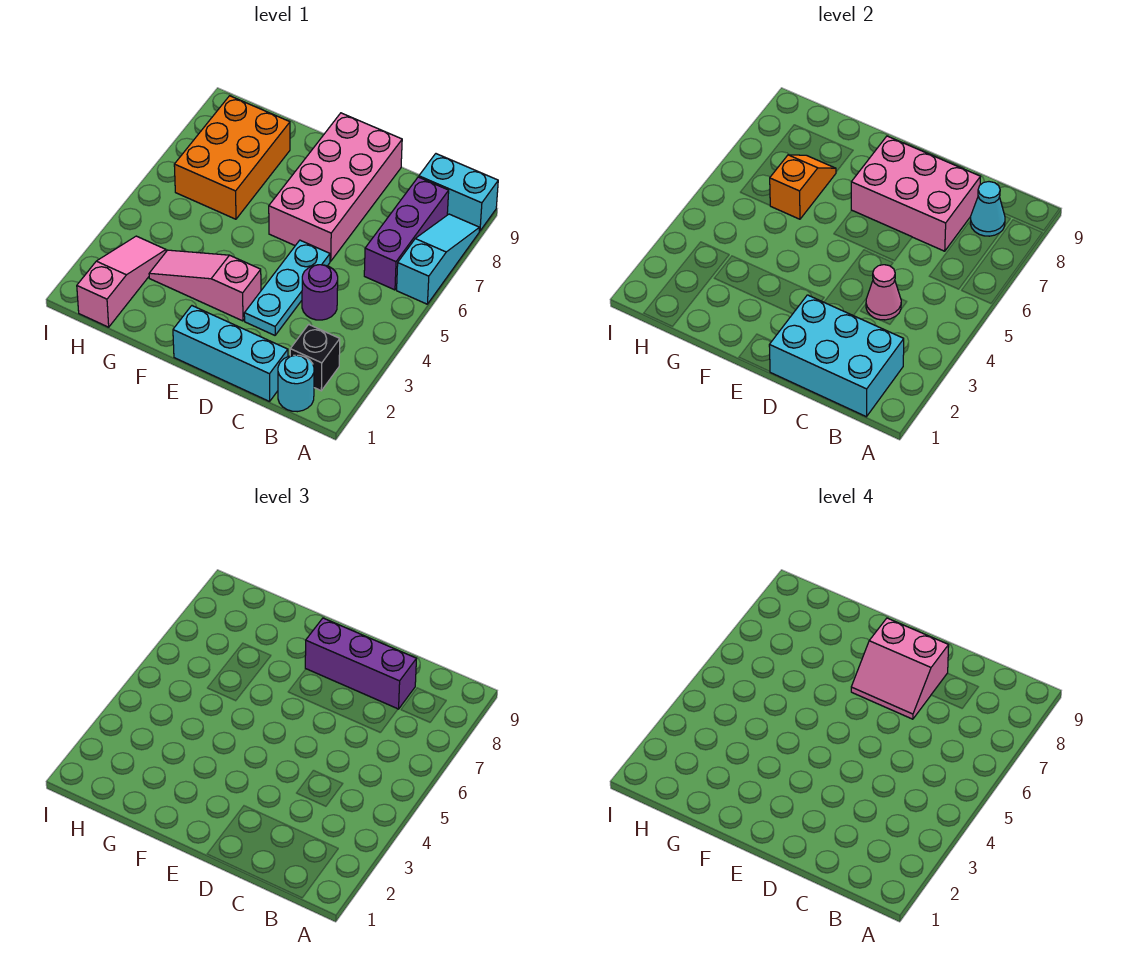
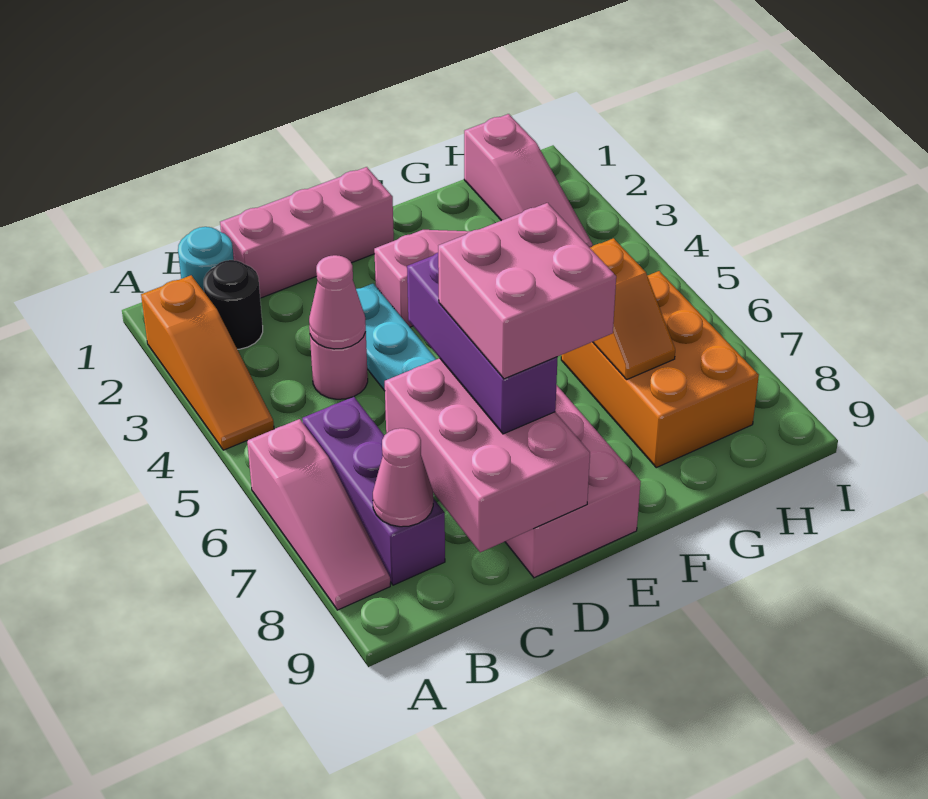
none -> orange 1x3 slope [141,275,274,450]
cyan 1x3 slope [397,214,479,304] -> pink 1x3 slope [247,419,390,610]
cyan 1x2 brick [419,154,498,231] -> none
cyan 2x3 brick [769,295,904,417] -> none
black 1x1 brick [290,324,340,391] -> black 1x1 round brick [204,260,263,349]
cyan 1x1 cone [970,182,1005,236] -> pink 1x1 cone [373,428,433,527]
cyan 1x3 brick [173,306,288,401] -> pink 1x3 brick [220,167,394,298]
purple 1x1 round brick [302,265,338,320] -> pink 1x1 round brick [310,332,368,399]
pink 2x3 brick [851,136,980,251] -> pink 2x3 brick turned to [385,358,590,552]
purple 1x3 brick [305,618,416,709] -> purple 1x3 brick turned to [407,253,558,434]
pink 2x2 slope [851,618,949,719] -> pink 2x2 brick [438,203,616,379]

